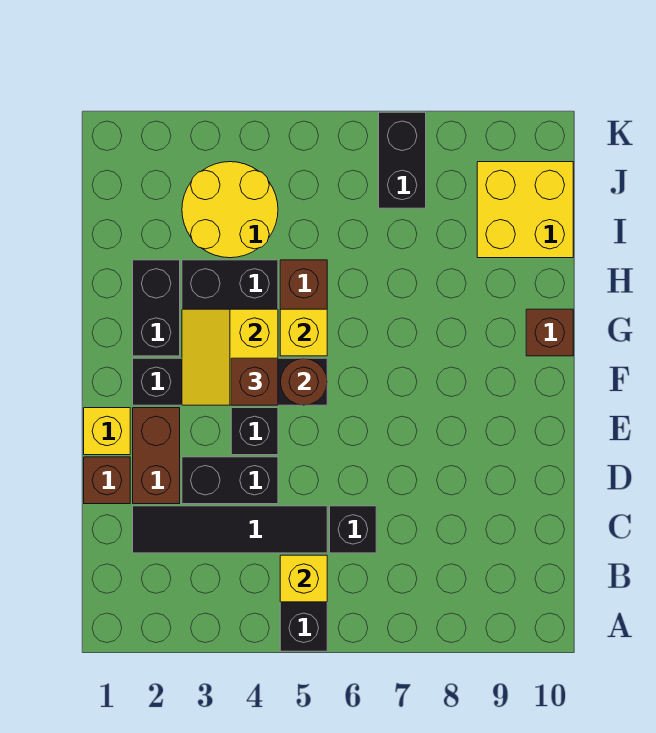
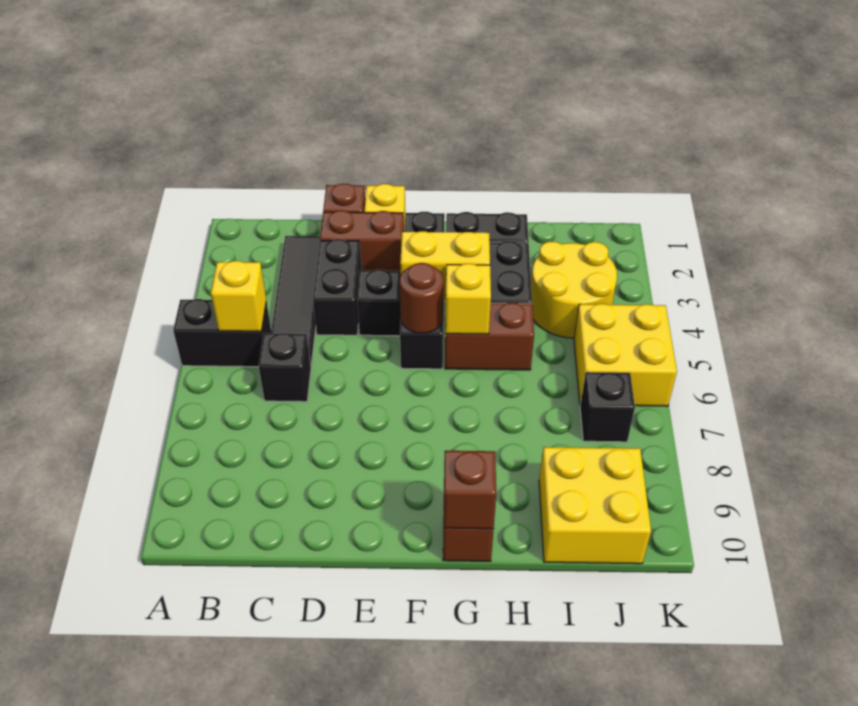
brown 1x1 brick [231,358,278,405] -> brown 1x1 brick moved to [444,451,496,529]
none -> yellow 2x2 brick [574,304,677,406]
black 1x2 brick [379,112,426,208] -> black 1x1 brick [580,372,635,442]

